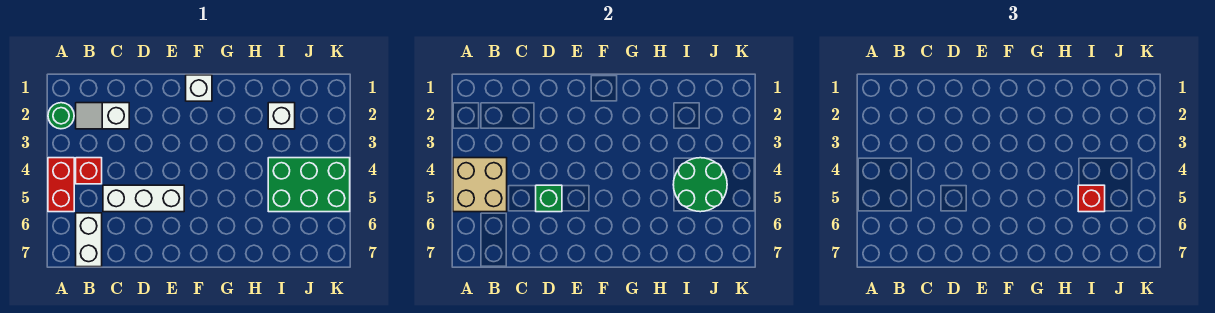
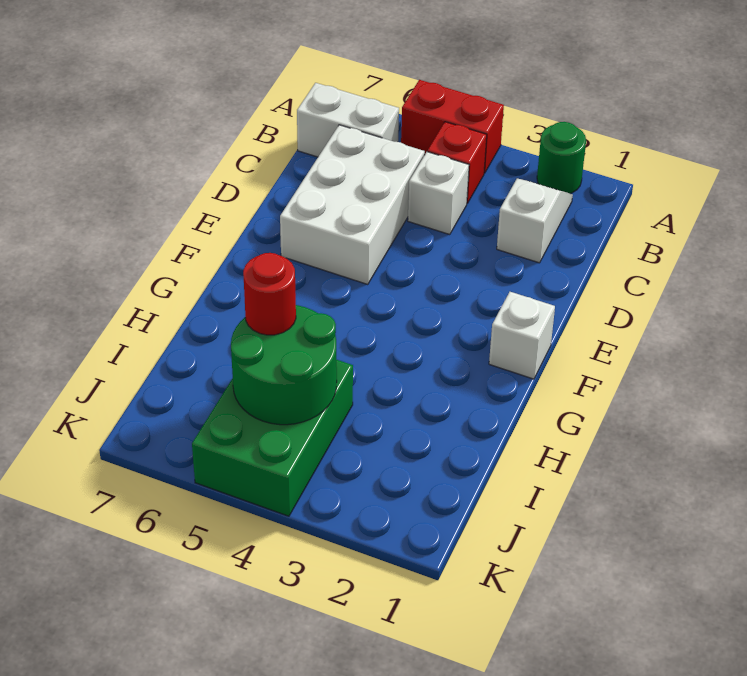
tan 2x2 brick [453,158,507,212] -> none
white 1x3 brick [103,185,184,212] -> white 2x3 brick [280,125,425,284]
green 1x1 brick [536,185,562,212] -> none
white 1x1 brick [268,103,295,129] -> white 1x1 brick moved to [408,152,469,235]
red 1x1 brick [1078,185,1105,212] -> red 1x1 round brick [243,253,296,335]

